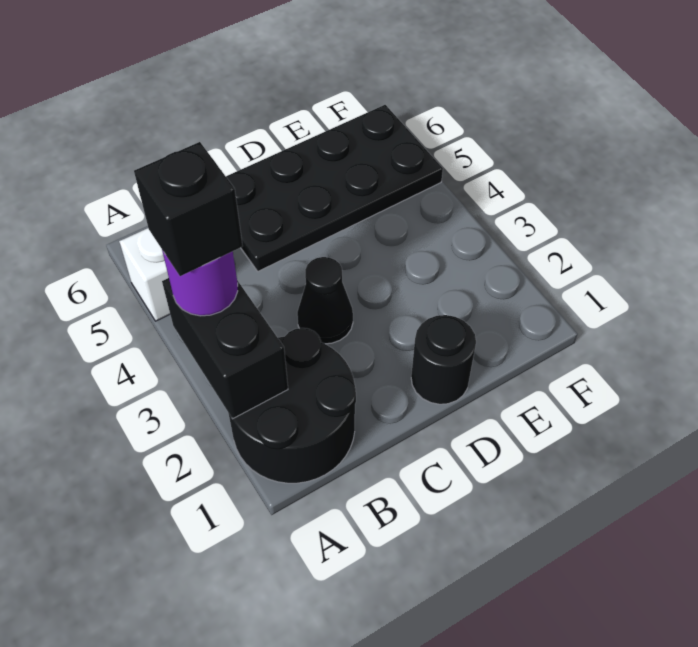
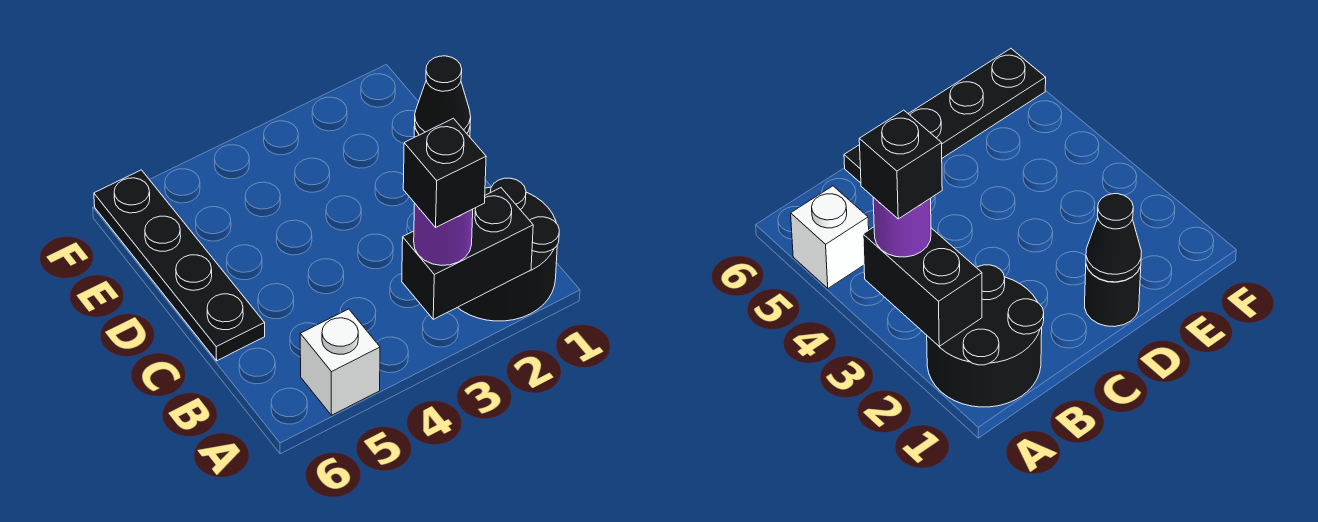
black 1x1 cone [297,257,353,344] -> black 1x1 cone moved to [415,56,471,135]
black 2x4 plate [226,105,443,271] -> black 1x4 plate [94,170,265,361]

